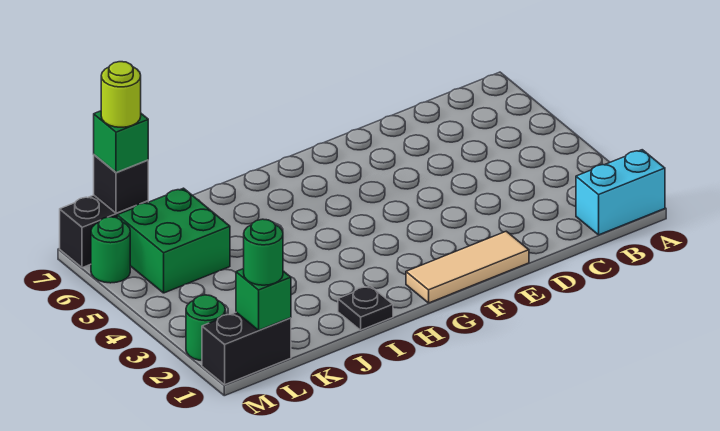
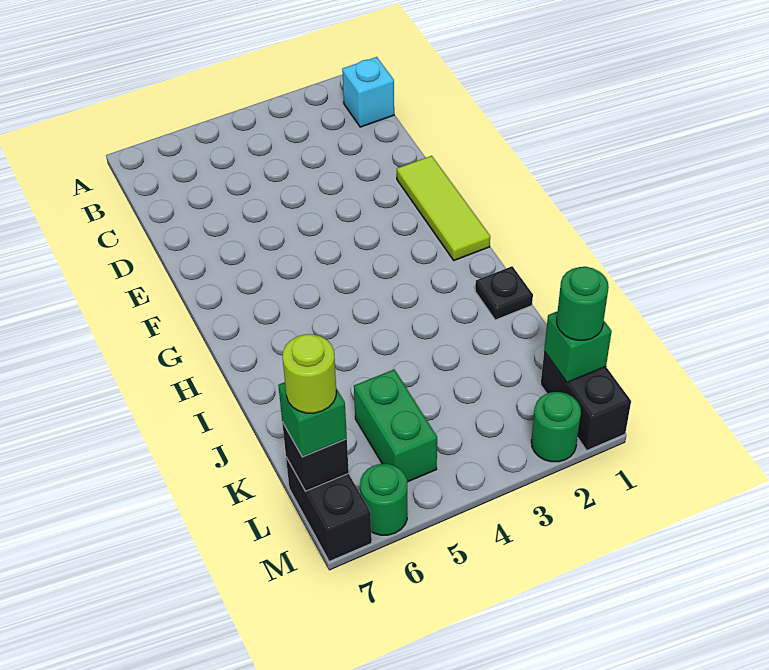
cyan 1x2 brick [576,150,665,235] -> cyan 1x1 brick [342,57,394,127]
tan 1x3 tile [406,231,529,303] -> lime 1x3 tile [397,156,490,261]
green 2x2 brick [117,188,230,293] -> green 1x2 brick [354,369,437,482]

